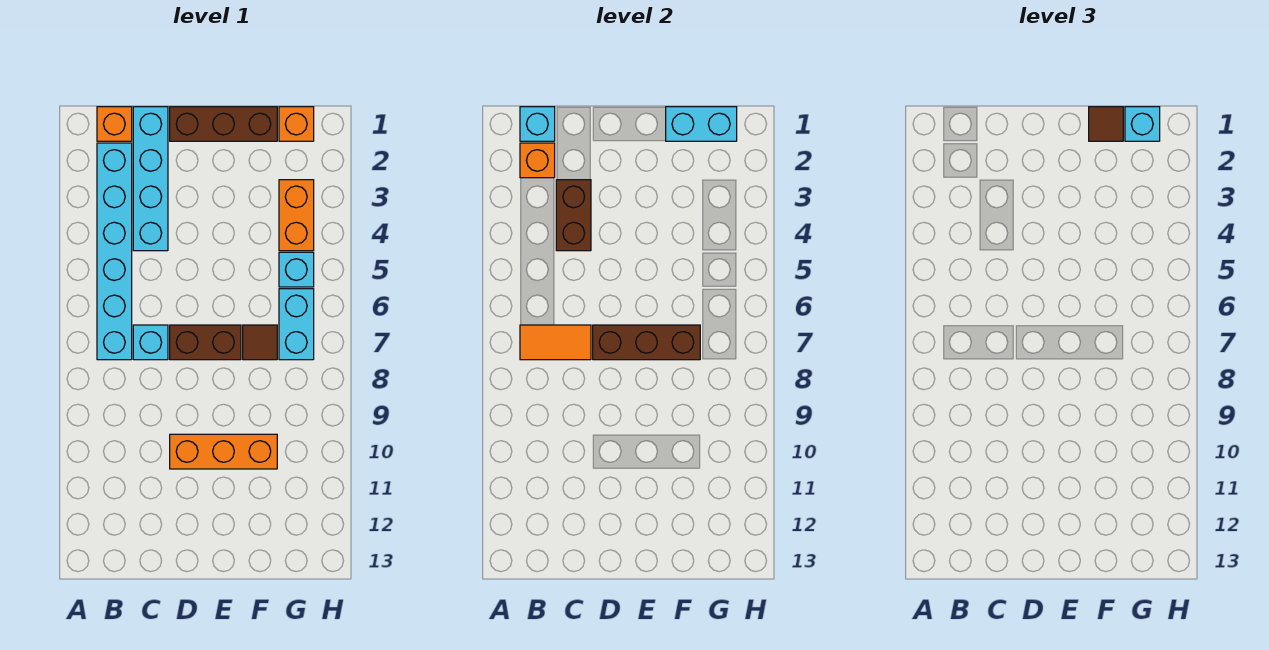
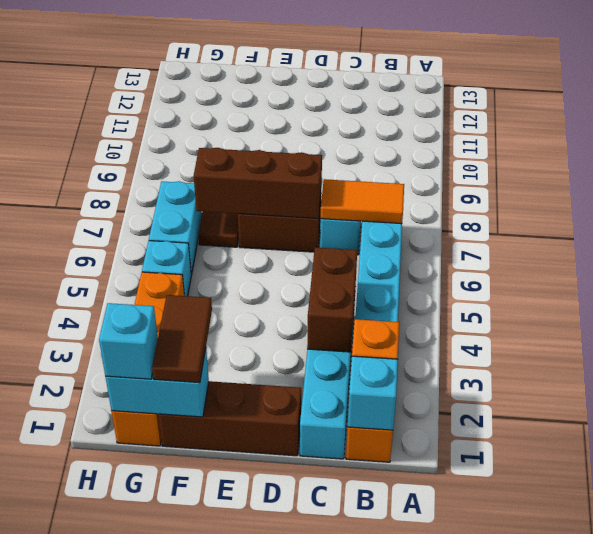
orange 1x3 brick [170,434,277,469] -> none
brown 1x1 tile [1089,107,1123,141] -> brown 1x2 tile [152,295,212,383]

